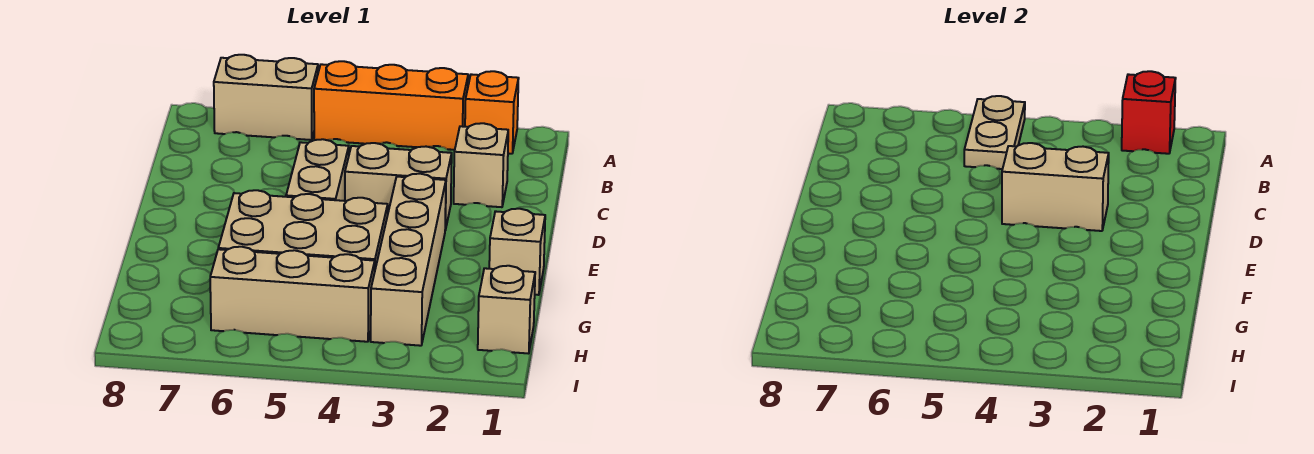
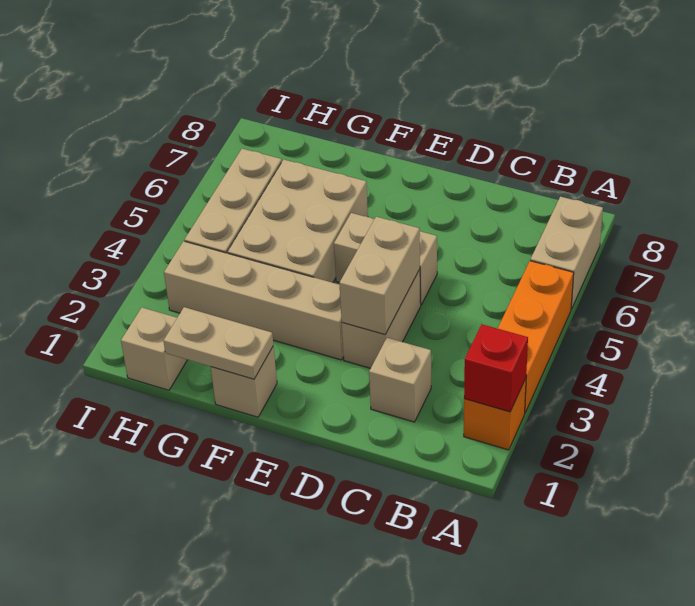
tan 1x2 plate [964,96,1025,169] -> tan 1x2 plate moved to [164,307,273,379]

